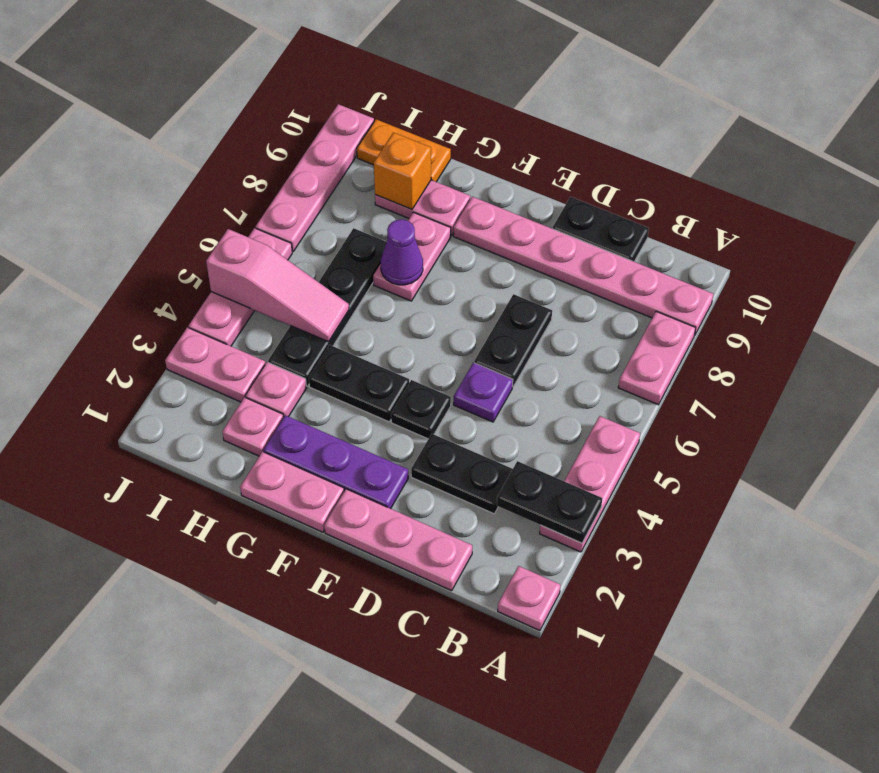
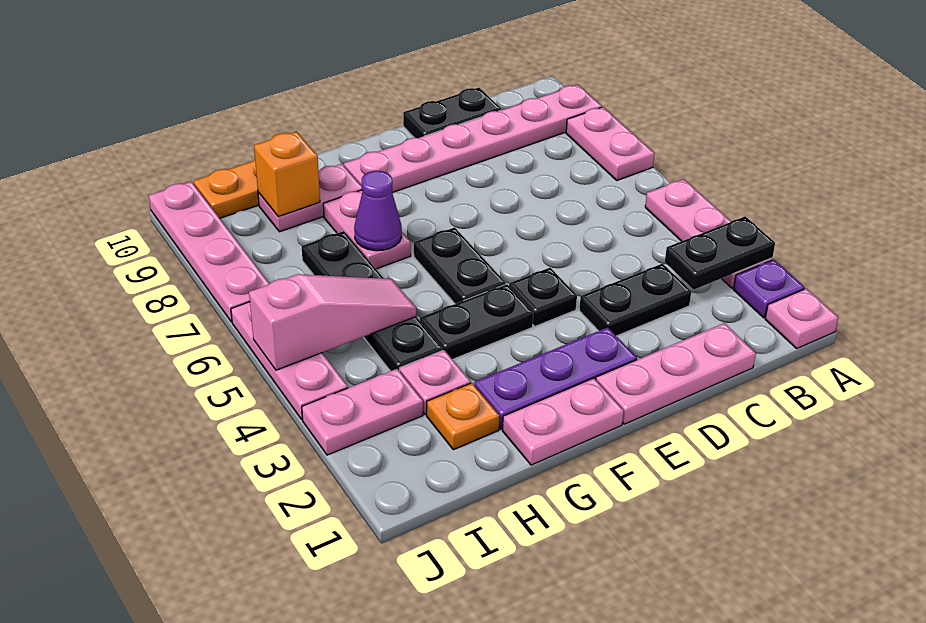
purple 1x1 plate [454,363,513,422] -> purple 1x1 plate moved to [733,260,805,318]
black 1x2 plate [474,294,552,386] -> black 1x2 plate moved to [414,227,506,304]
pink 1x1 plate [222,397,284,456] -> orange 1x1 plate [427,383,500,450]

